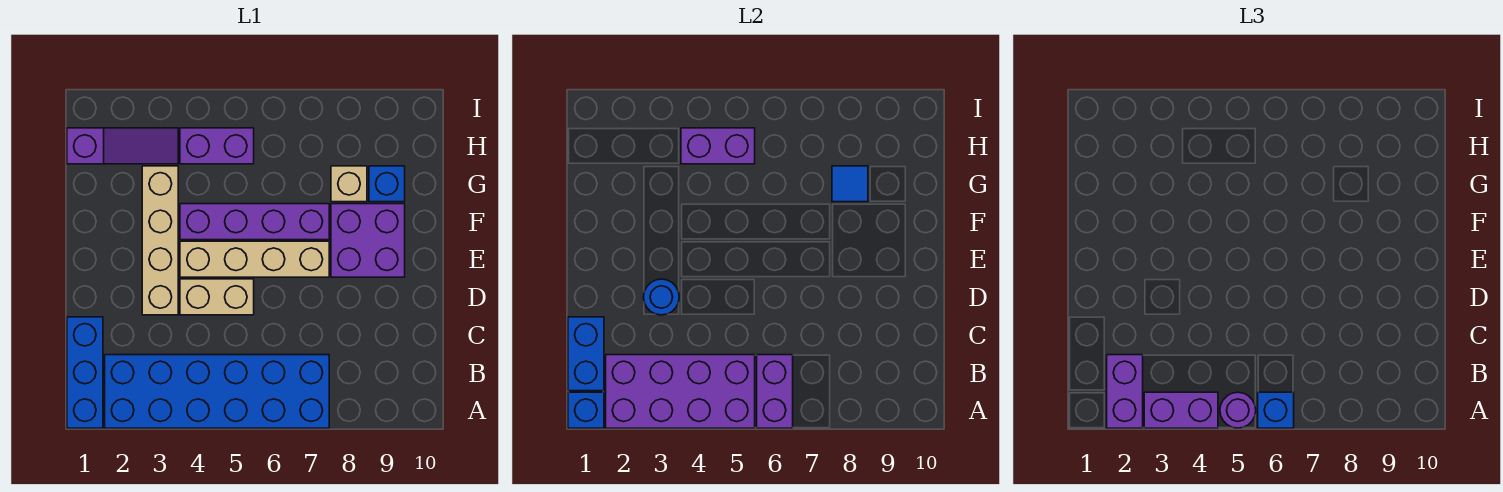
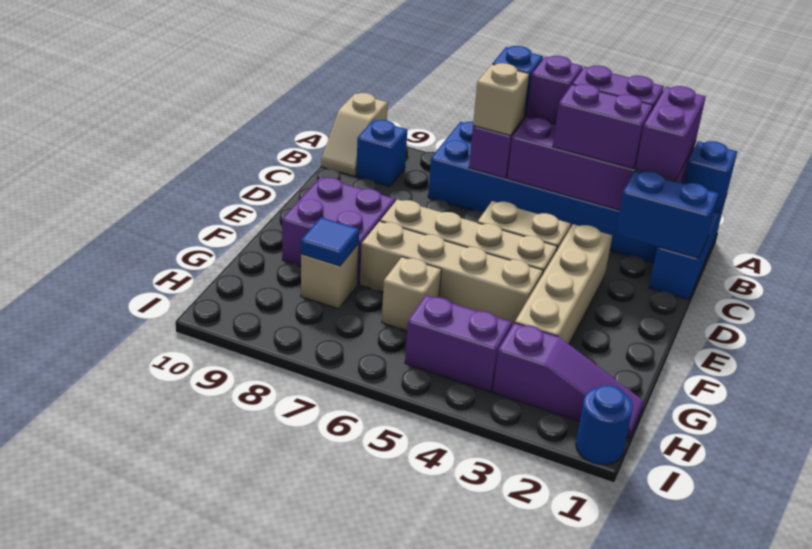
purple 1x1 round brick [1220,392,1256,428] -> purple 1x1 brick [527,56,583,125]
none -> tan 1x2 slope [321,93,388,176]
blue 1x2 brick [568,317,604,391] -> blue 1x2 brick turned to [615,171,719,258]
none -> tan 1x1 brick [473,63,529,135]
blue 1x1 round brick [643,279,679,315] -> blue 1x1 round brick moved to [576,385,633,464]
purple 1x4 brick [180,204,329,240] -> tan 1x4 brick [360,221,543,327]
none -> tan 1x1 brick [382,257,442,331]
blue 1x1 brick [369,166,405,202] -> blue 1x1 brick moved to [356,120,407,187]
purple 1x3 slope [67,128,178,164] -> purple 1x3 slope turned to [493,323,644,438]
purple 1x2 brick [681,128,755,164] -> purple 1x2 brick moved to [553,84,653,168]

